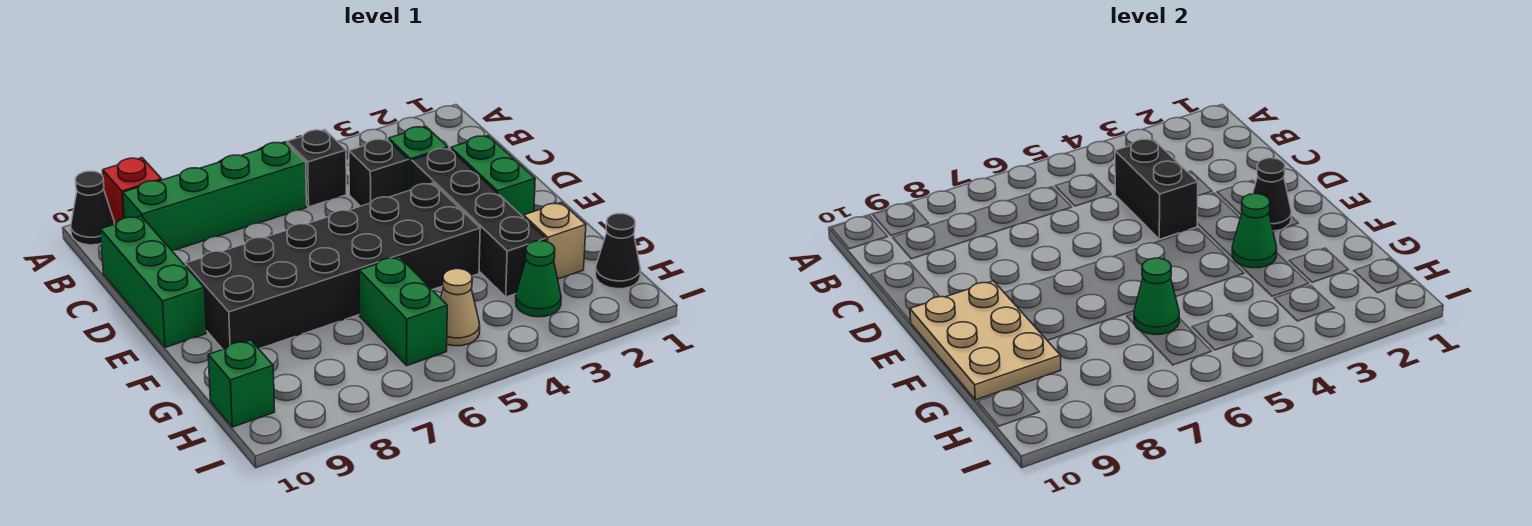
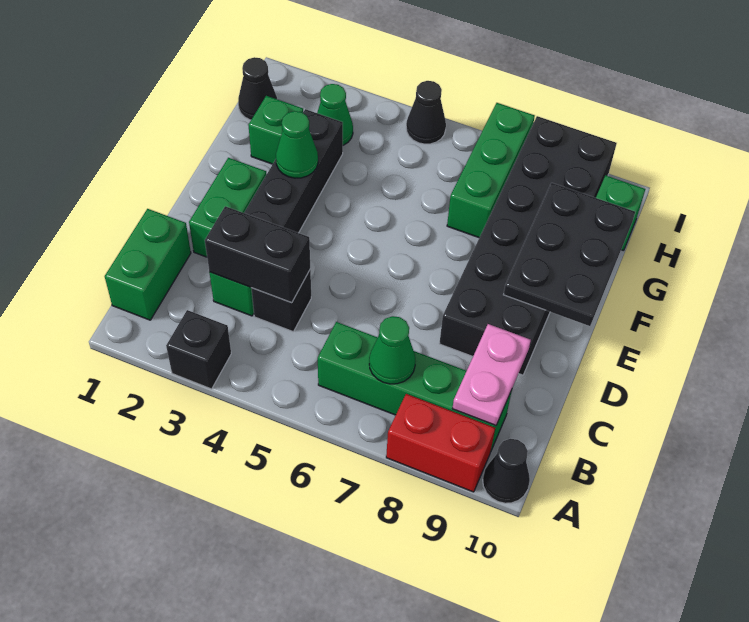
red 1x1 brick [103,158,162,224] -> red 1x2 brick [386,394,495,492]
black 1x1 brick [287,130,346,207] -> black 1x1 brick moved to [166,310,231,389]
none -> pink 1x2 plate [452,324,531,426]
black 1x2 brick [1115,139,1198,239] -> black 1x2 brick turned to [205,206,310,303]
green 1x3 brick [100,216,206,347] -> green 1x3 brick moved to [447,103,535,238]
black 1x1 cone [1253,158,1291,231] -> black 1x1 cone moved to [406,81,446,144]
black 2x6 brick [186,183,480,349] -> black 2x6 brick turned to [439,116,617,375]
tan 2x3 plate [910,281,1061,400] -> black 2x3 plate [504,183,635,326]
tan 1x1 brick [524,202,586,279] -> green 1x1 brick [248,96,303,164]
green 1x2 brick [359,257,447,366] -> green 1x2 brick moved to [105,209,191,320]
green 1x1 cone [1134,258,1179,335] -> green 1x1 cone moved to [369,316,415,384]
tan 1x1 cone [441,269,480,346] -> none

